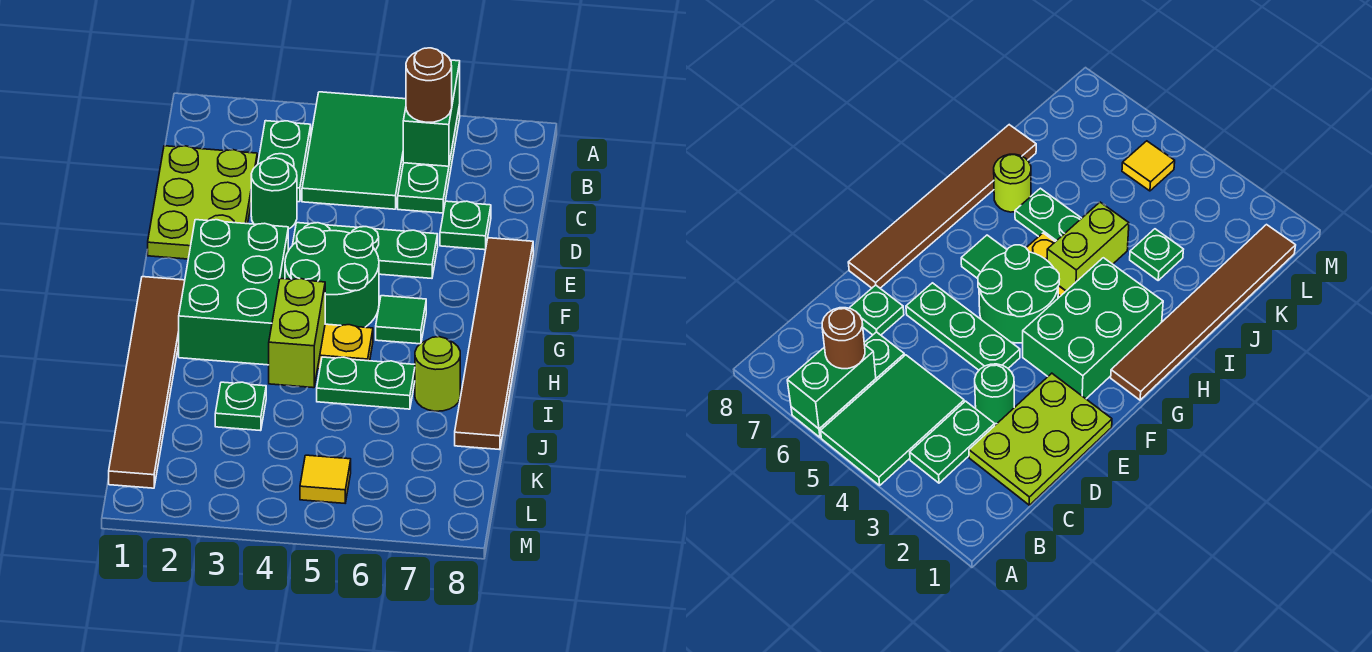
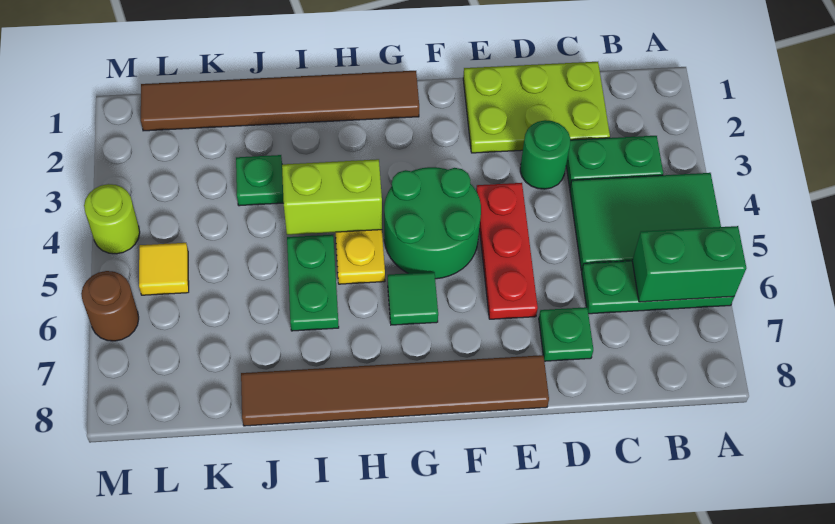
brown 1x1 round brick [406,48,452,122] -> brown 1x1 round brick moved to [81,271,139,341]
green 1x3 plate [293,223,438,278] -> red 1x3 plate [476,183,538,319]
green 2x3 brick [179,220,288,365] -> none
lime 1x1 round brick [415,337,460,411] -> lime 1x1 round brick moved to [84,184,140,254]

